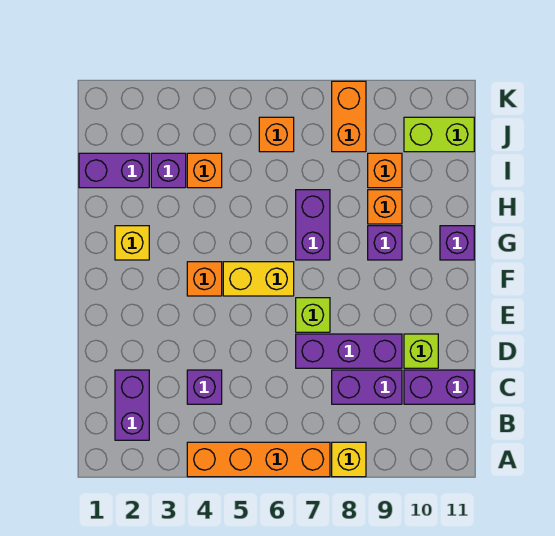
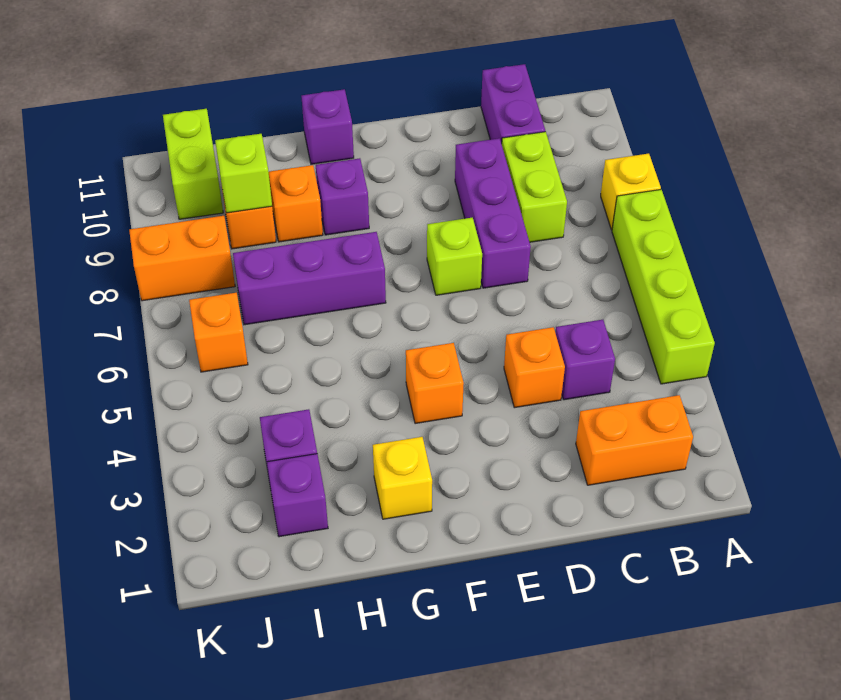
orange 1x4 brick [187,442,330,477] -> lime 1x4 brick [612,190,715,384]
purple 1x2 brick [115,370,149,440] -> orange 1x2 brick [576,395,693,485]
purple 1x2 brick [332,370,402,404] -> lime 1x2 brick [502,132,567,242]
lime 1x1 brick [404,334,438,368] -> lime 1x1 brick moved to [215,134,272,213]
yellow 1x2 brick [223,262,294,296] -> none
purple 1x2 brick [296,190,330,260] -> purple 1x3 brick [233,232,386,325]
purple 1x2 brick [79,153,149,188] -> purple 1x1 brick [267,454,328,537]
orange 1x1 brick [187,153,222,188] -> orange 1x1 brick moved to [504,327,565,408]

